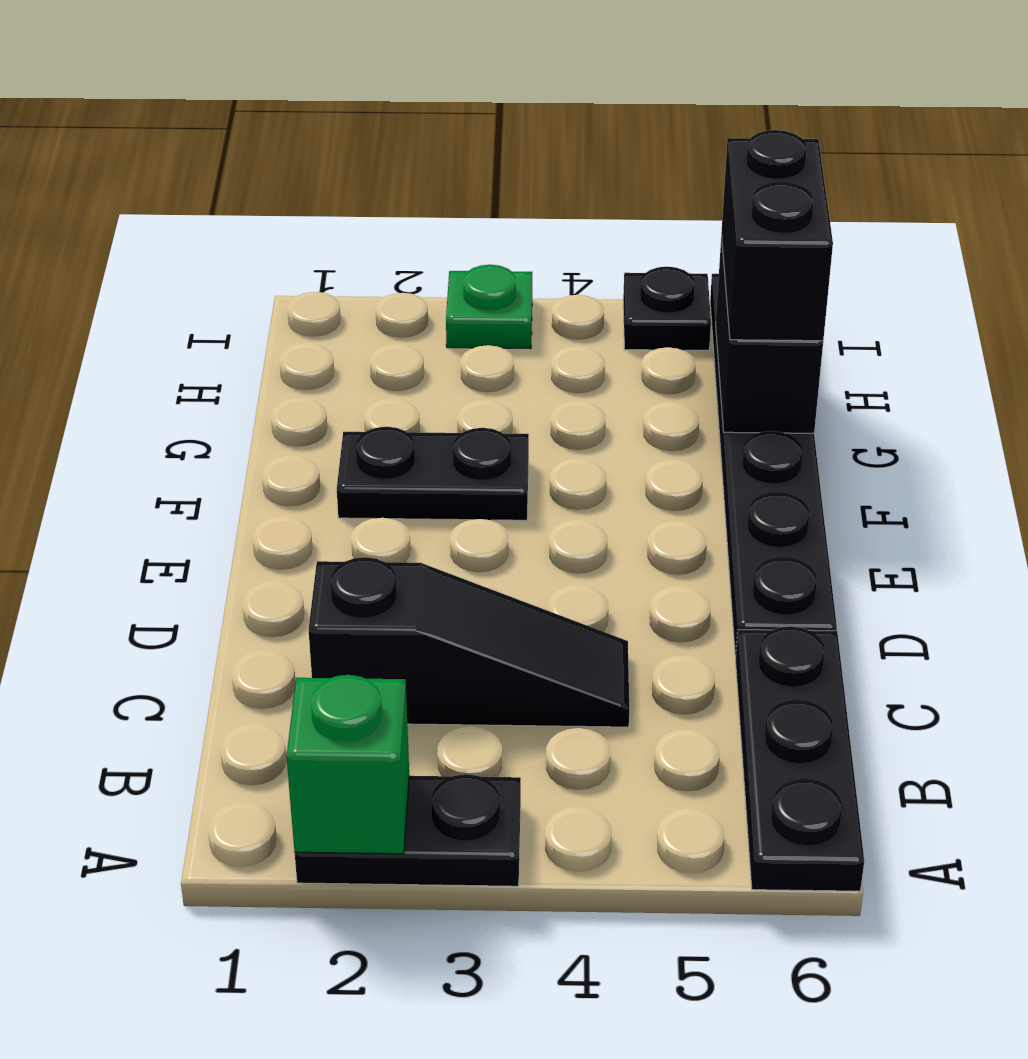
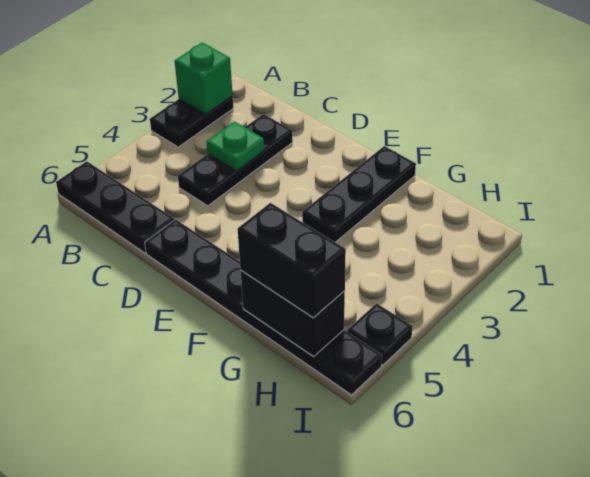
black 1x3 slope [309,557,629,727] -> black 1x3 plate [178,114,293,206]
black 1x2 plate [337,427,529,520] -> black 1x3 plate [302,146,416,242]
green 1x1 plate [446,265,532,349] -> green 1x1 plate moved to [207,122,264,171]

